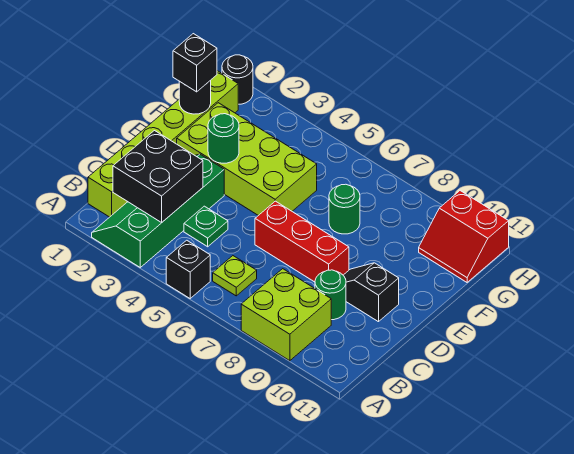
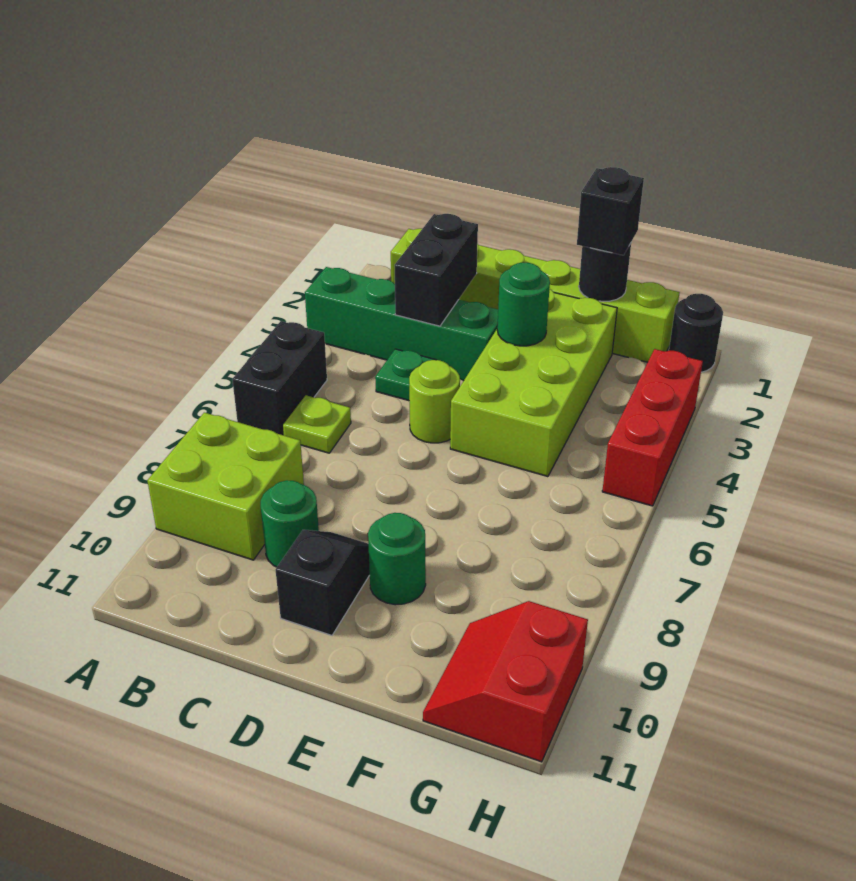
black 1x1 brick [166,240,210,298] -> black 1x2 brick [232,321,327,435]
black 2x2 brick [113,131,203,223] -> black 1x2 brick [395,214,478,326]
none -> lime 1x1 round brick [409,360,460,443]
red 1x3 brick [255,201,349,282] -> red 1x3 brick moved to [602,349,703,506]
green 1x1 round brick [329,184,360,234] -> green 1x1 round brick moved to [368,513,426,605]

